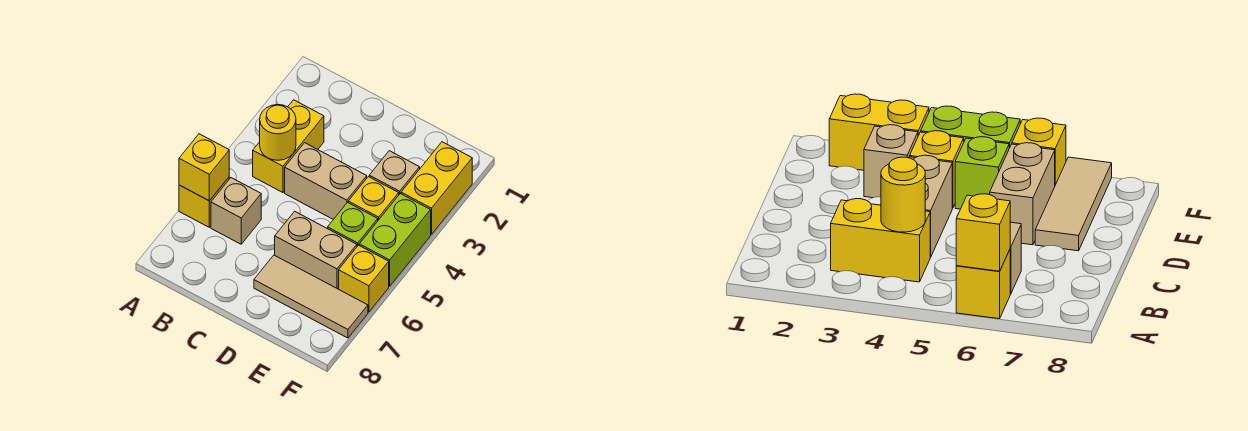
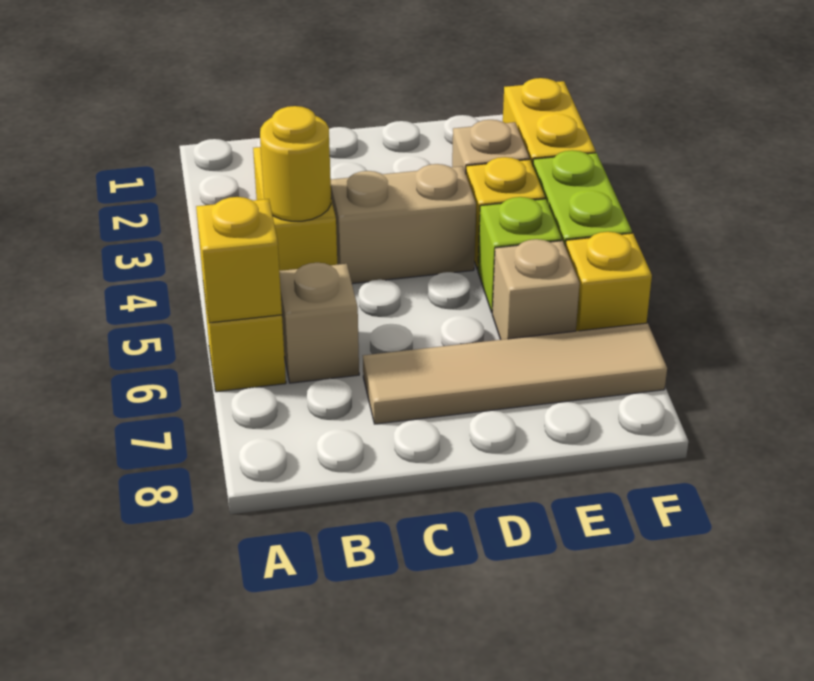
tan 1x2 brick [275,211,357,289] -> tan 1x1 brick [492,239,580,340]
tan 1x3 tile [254,255,368,338] -> tan 1x4 tile [363,323,667,424]

